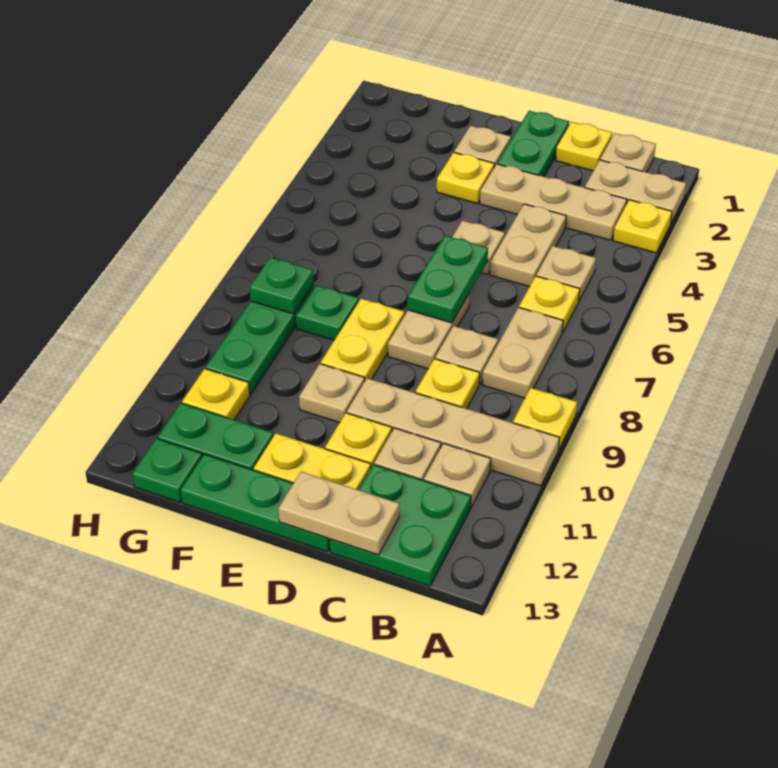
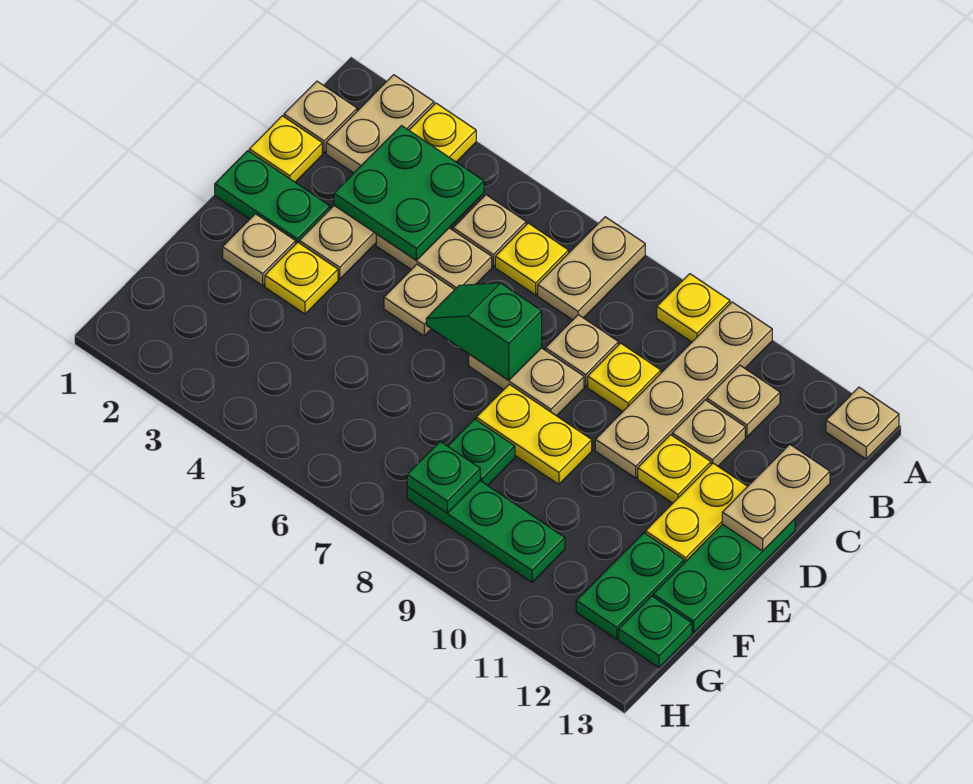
tan 1x2 plate [482,307,563,398] -> tan 1x2 plate turned to [538,217,645,320]
green 2x2 plate [330,464,471,586] -> green 2x2 plate moved to [334,126,484,260]
green 1x2 plate [408,236,488,323] -> green 1x2 slope [426,283,542,381]
tan 1x1 plate [299,364,365,423] -> tan 1x1 plate moved to [826,387,899,459]
yellow 1x1 plate [182,369,250,420] -> none

